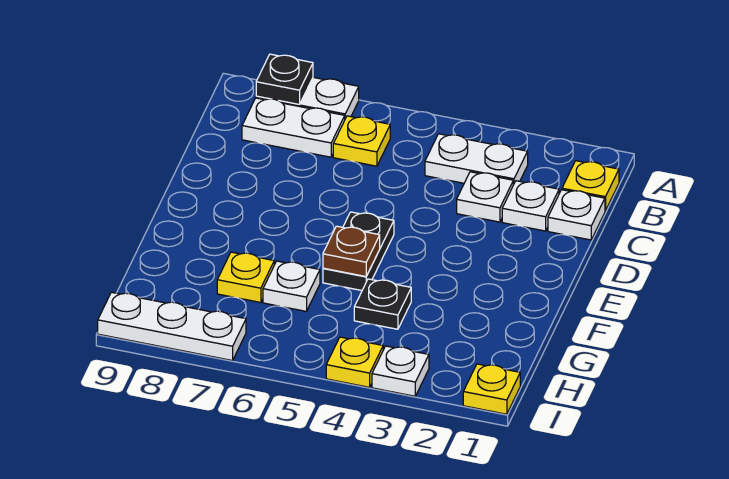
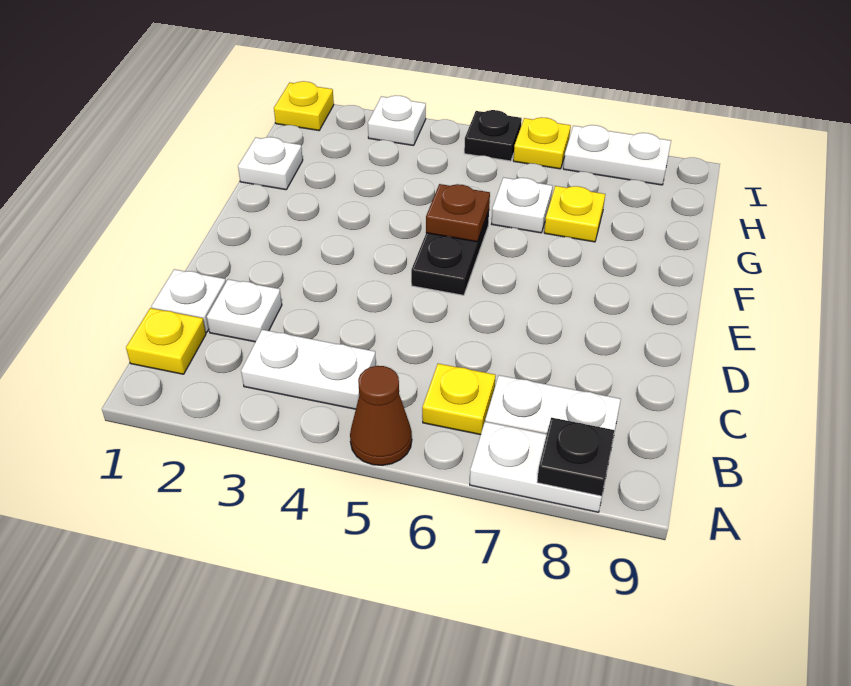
none -> brown 1x1 cone [350,366,412,465]
white 1x1 plate [457,172,513,222] -> white 1x1 plate moved to [238,137,303,190]
black 1x1 plate [354,279,411,329] -> black 1x1 plate moved to [464,110,522,161]
yellow 1x1 plate [326,337,383,387] -> yellow 1x1 plate moved to [513,117,571,169]
white 1x3 plate [98,292,246,361] -> white 1x2 plate [563,125,671,185]

